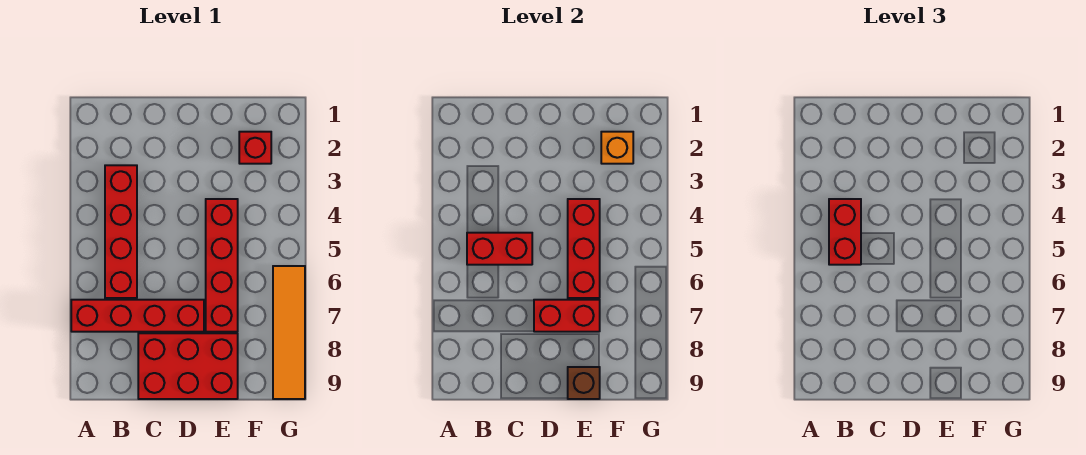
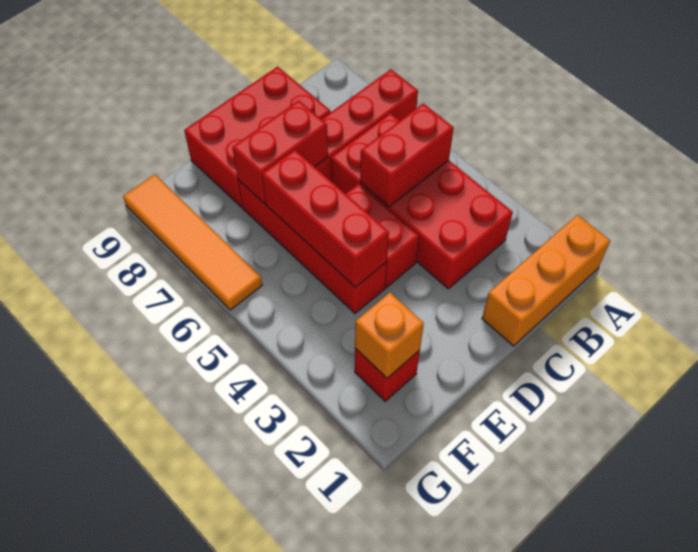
none -> orange 1x3 brick [482,215,610,346]
red 1x4 brick [105,165,137,298] -> red 2x4 brick [331,113,513,289]
red 1x2 brick [829,199,861,265] -> red 1x2 brick moved to [346,184,419,287]
brown 1x1 brick [568,367,600,399] -> none

